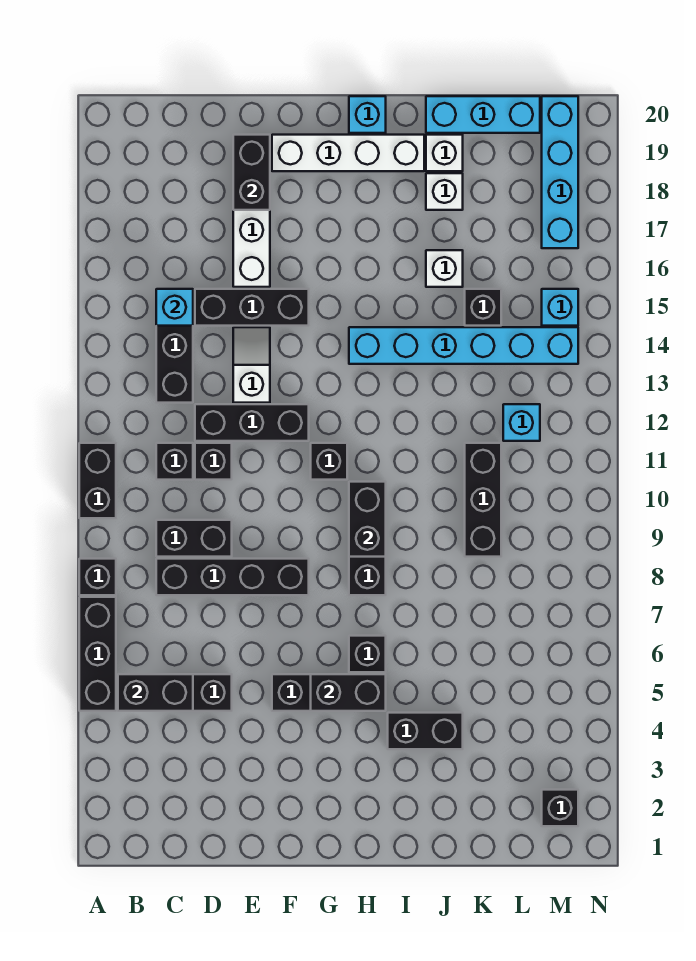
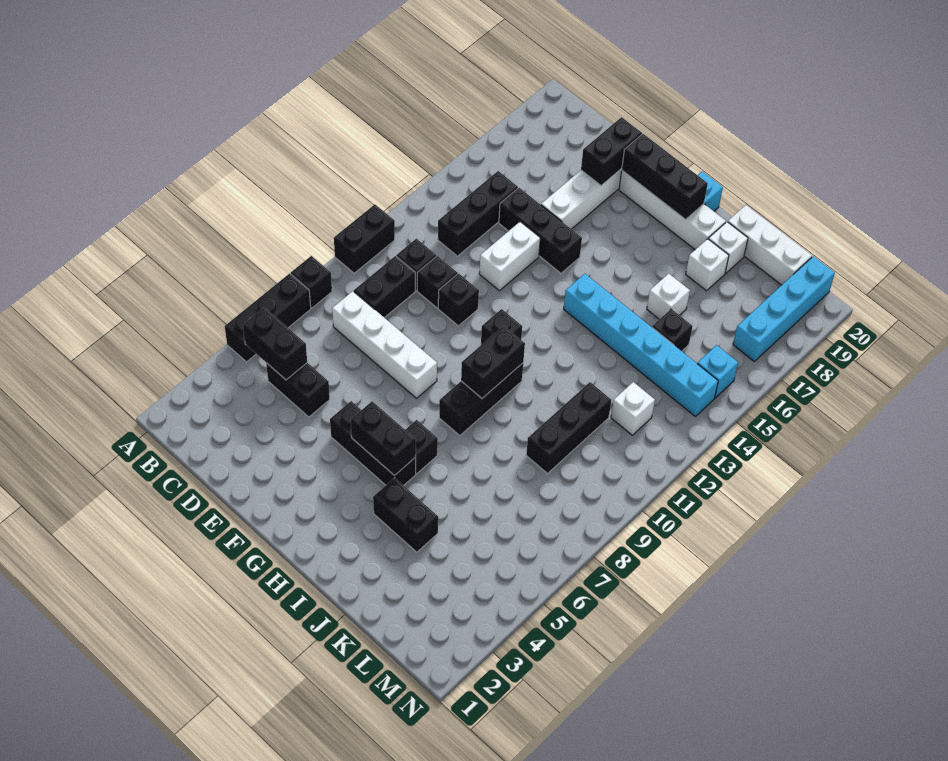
black 1x4 brick [156,559,309,595] -> white 1x4 brick [332,291,437,398]
black 1x2 brick [156,520,232,557] -> black 1x2 brick turned to [354,256,415,318]
cyan 1x1 brick [156,289,193,326] -> none
black 1x3 brick [195,404,309,441] -> black 1x3 brick moved to [622,134,708,220]
white 1x2 slope [233,327,270,403] -> white 1x2 brick [479,222,540,291]
cyan 1x3 brick [426,96,540,133] -> white 1x3 brick [728,205,812,285]
cyan 1x1 brick [503,404,540,441] -> white 1x1 brick [611,382,655,435]
black 1x1 brick [542,790,578,826] -> black 1x1 brick moved to [438,274,479,326]

